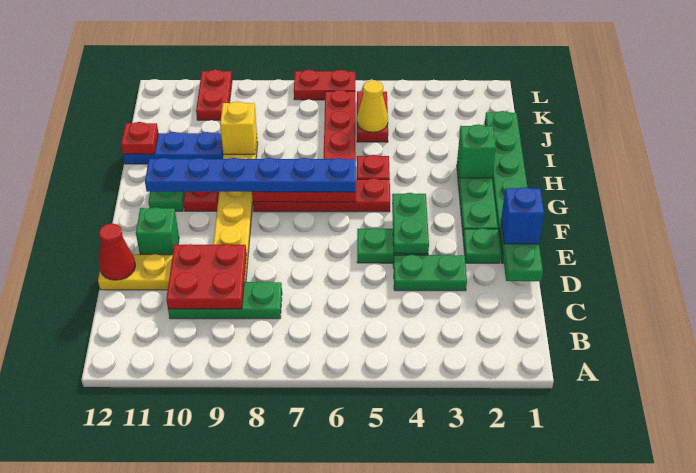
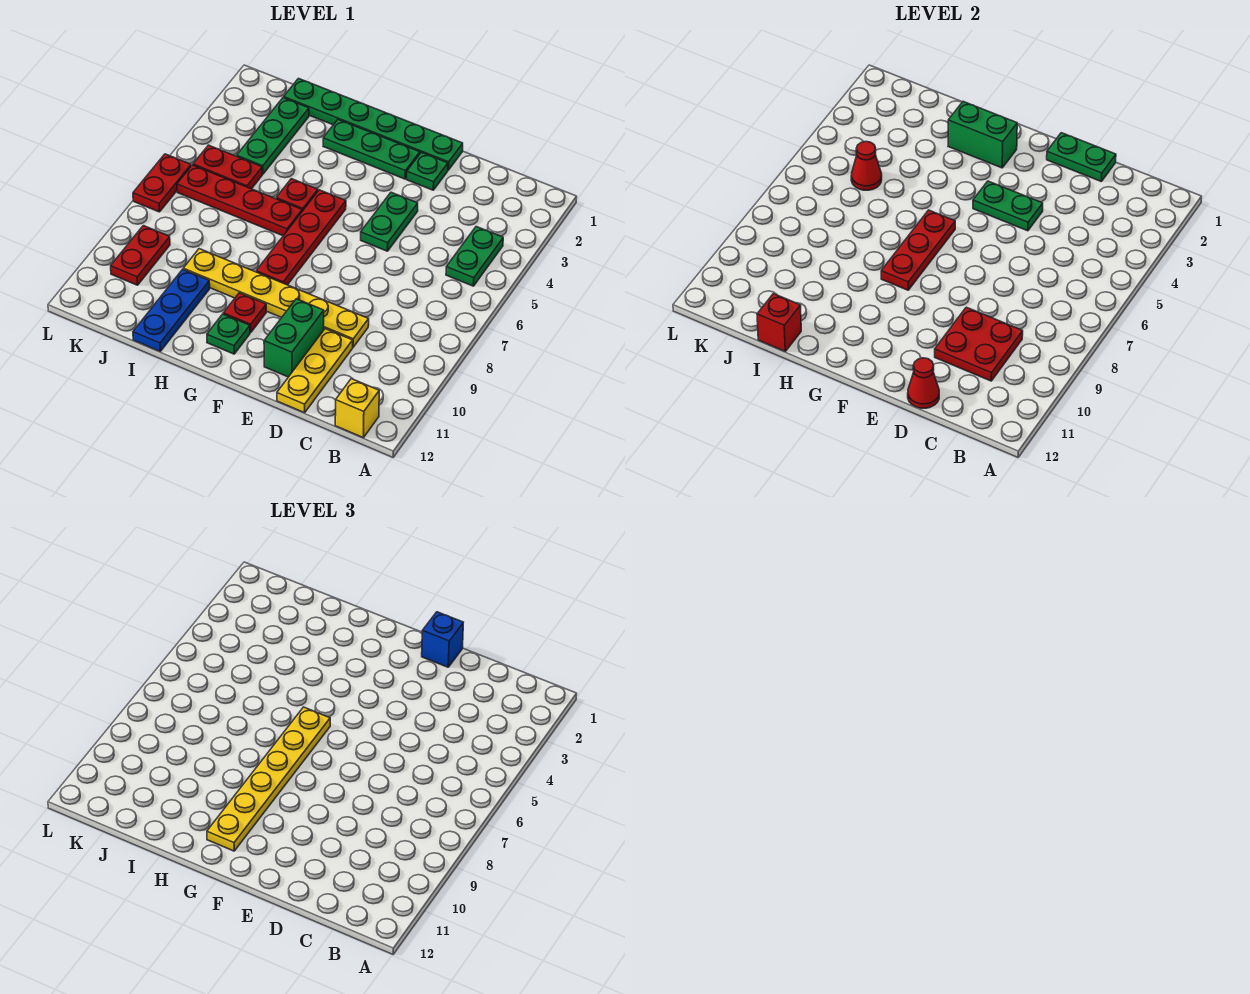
green 1x3 plate [168,282,282,319] -> green 1x3 plate moved to [237,98,309,174]
green 1x2 plate [393,255,467,291] -> green 1x2 plate moved to [446,227,503,286]
green 1x1 brick [136,207,179,255] -> green 1x2 brick [264,299,324,377]
blue 1x6 plate [145,158,356,192] -> yellow 1x6 plate [207,707,330,851]
green 1x1 brick [458,124,496,178] -> green 1x2 brick [948,102,1017,168]
yellow 1x1 brick [220,102,257,154] -> yellow 1x1 brick moved to [335,379,379,438]
red 1x1 plate [121,122,158,154] -> red 1x1 brick [757,294,801,351]
yellow 1x1 cone [357,80,388,132] -> red 1x1 cone [851,142,882,190]
red 1x2 plate [196,70,232,120] -> red 1x2 plate turned to [111,226,170,285]

